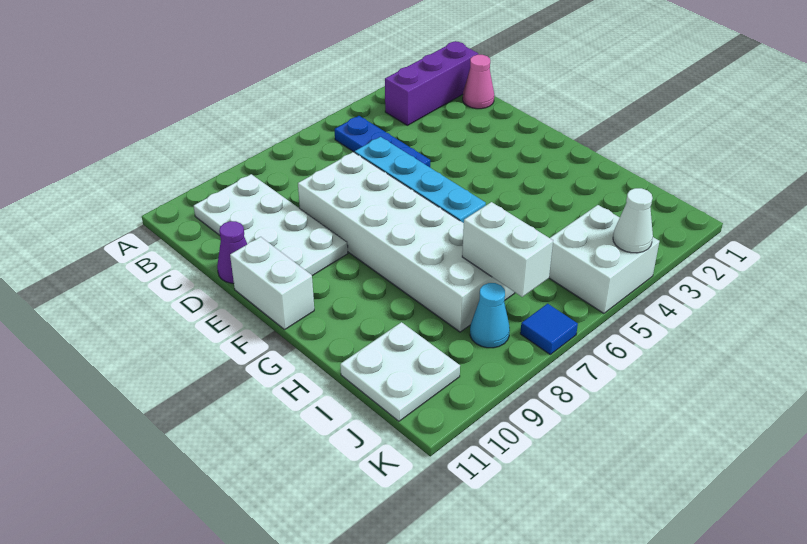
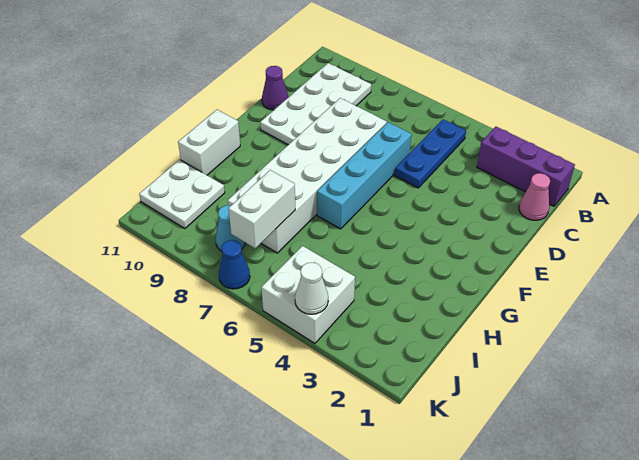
white 1x2 brick [230,237,314,330] -> white 1x2 brick moved to [178,110,240,175]
blue 1x1 tile [520,304,578,354] -> blue 1x1 cone [219,240,250,289]

